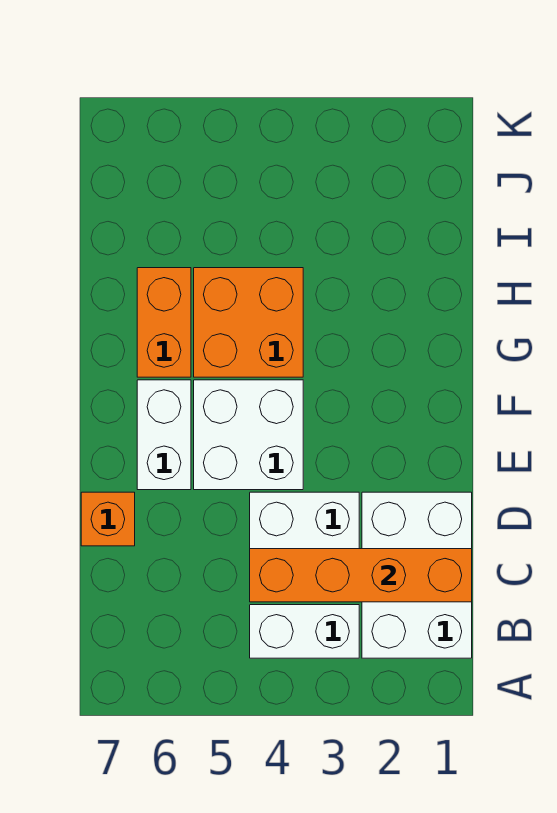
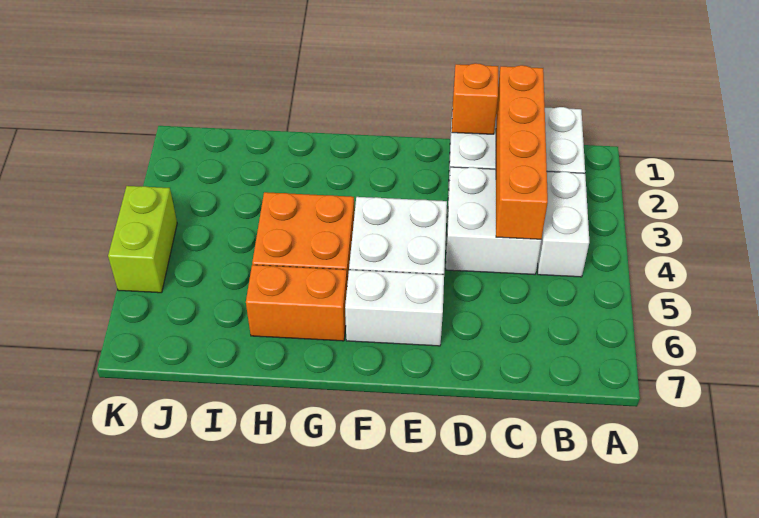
orange 1x1 brick [81,492,135,546] -> orange 1x1 brick moved to [452,63,498,134]
none -> lime 1x2 brick [108,186,177,293]

